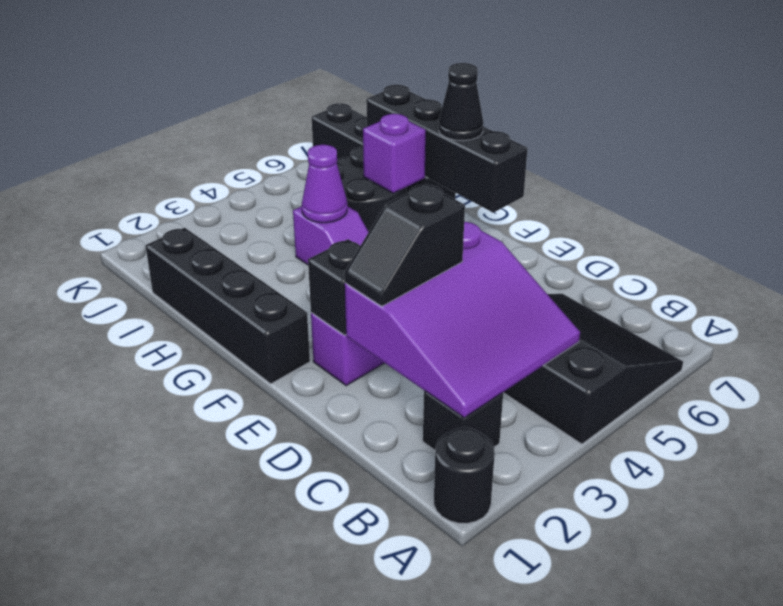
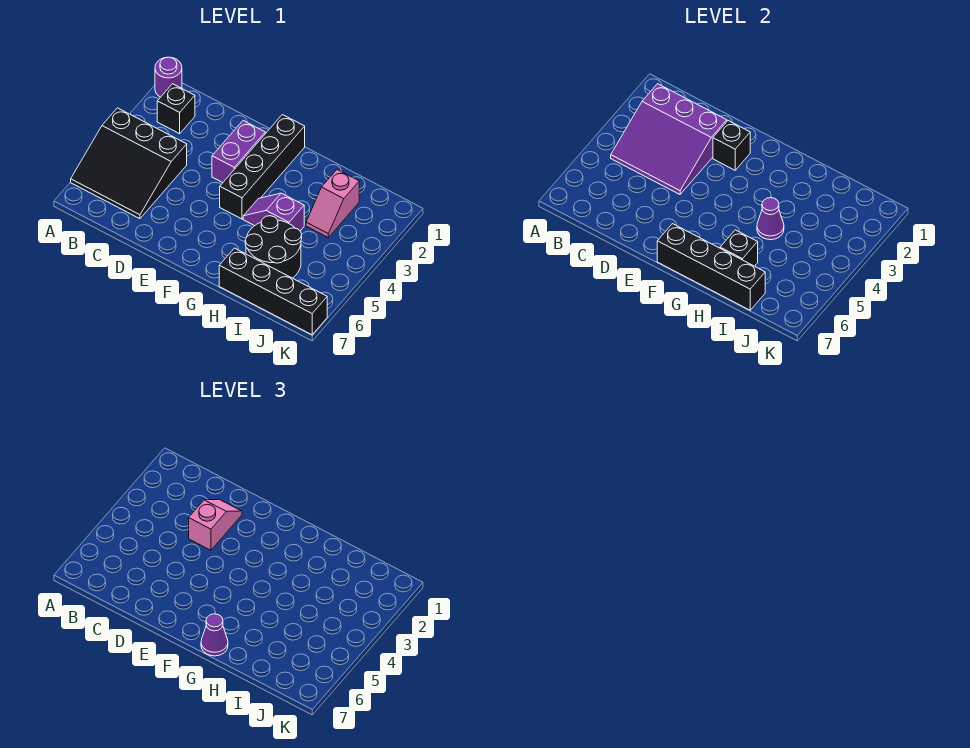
black 1x1 round brick [434,427,495,523] -> purple 1x1 round brick [155,57,182,97]
purple 3x3 slope [345,221,580,418] -> purple 3x3 slope turned to [611,84,727,194]
black 1x2 slope [344,184,465,306] -> pink 1x2 slope [189,499,242,550]
black 1x4 brick [145,228,310,384] -> black 1x4 brick turned to [220,115,305,219]
black 1x1 cone [439,63,483,141] -> purple 1x1 cone [201,614,228,656]
purple 1x1 brick [363,114,426,193] -> black 1x1 brick [720,230,758,266]
none -> pink 1x2 slope [306,170,359,237]

